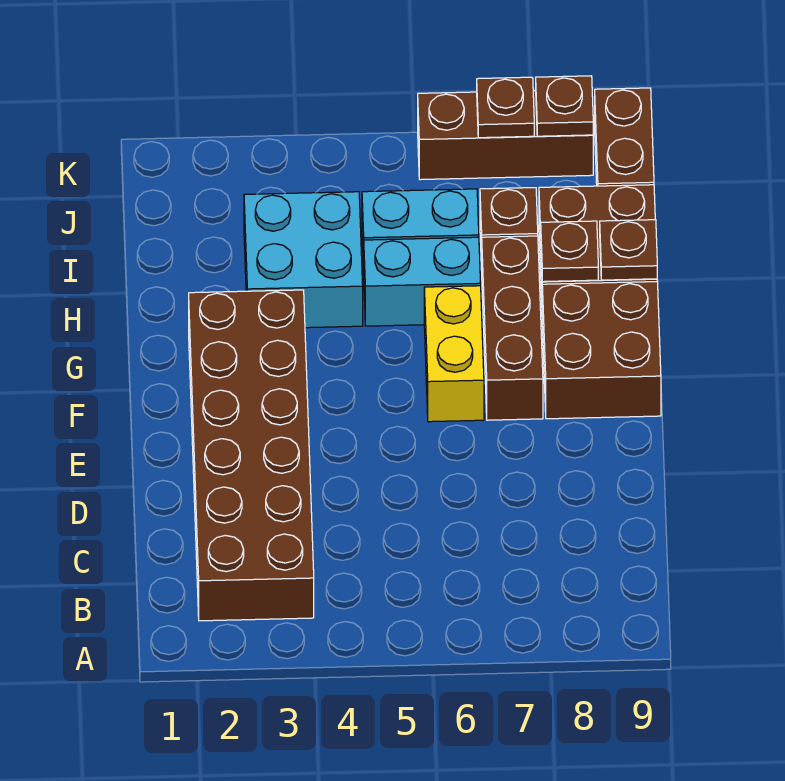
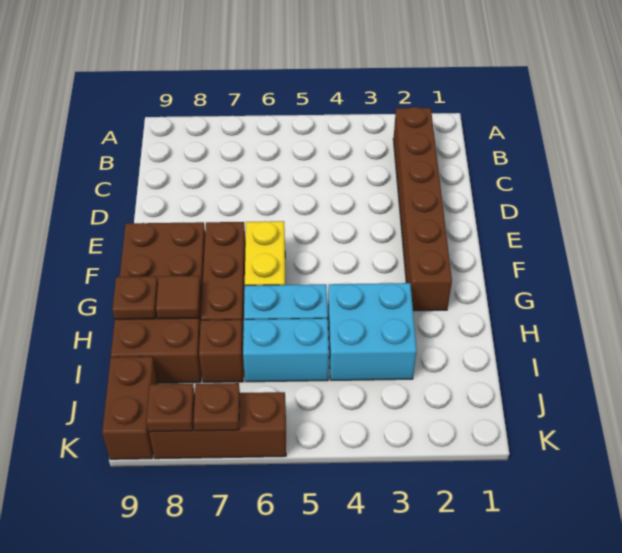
brown 2x6 brick [189,290,314,621] -> brown 1x6 brick [393,107,452,311]
brown 1x1 plate [541,221,598,282] -> brown 1x1 tile [156,276,200,319]

